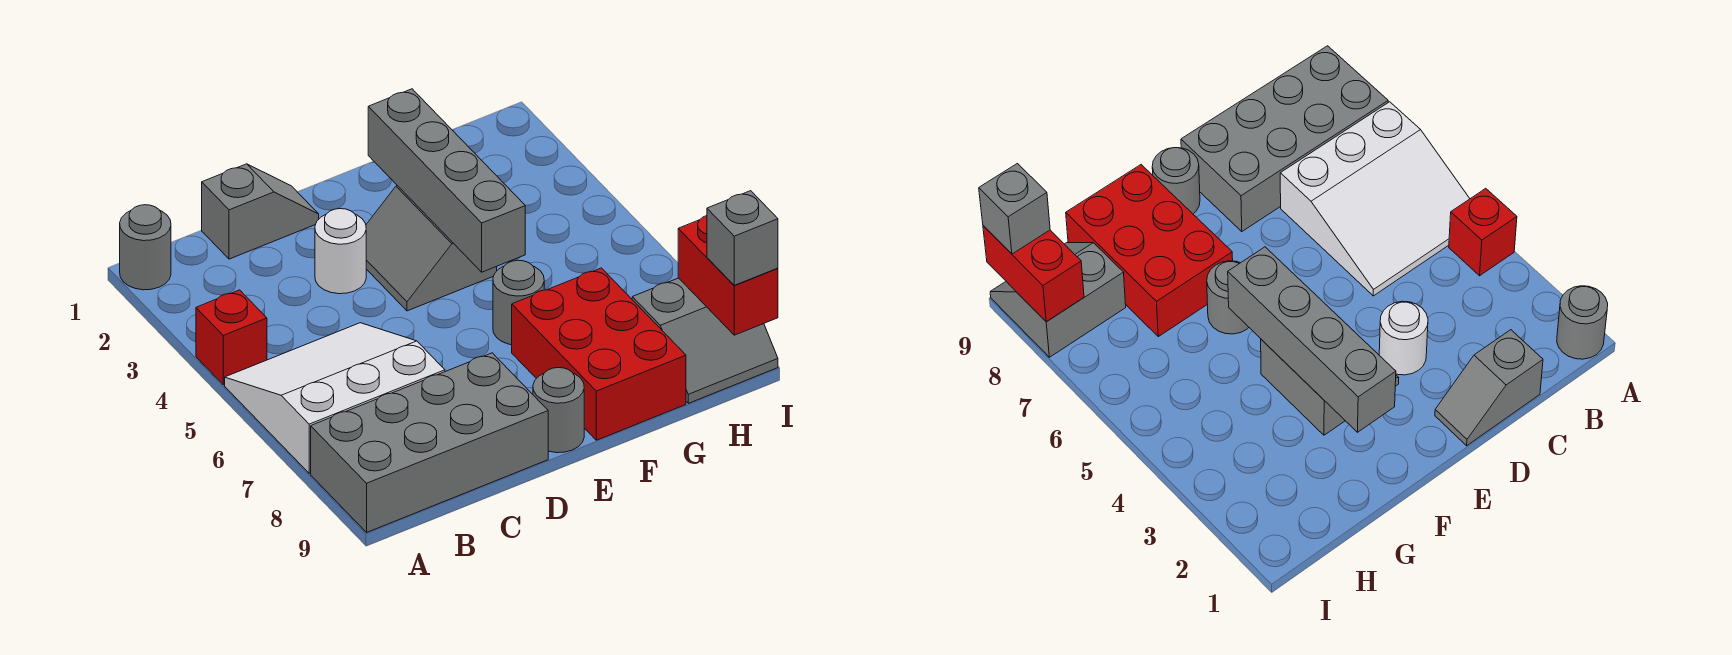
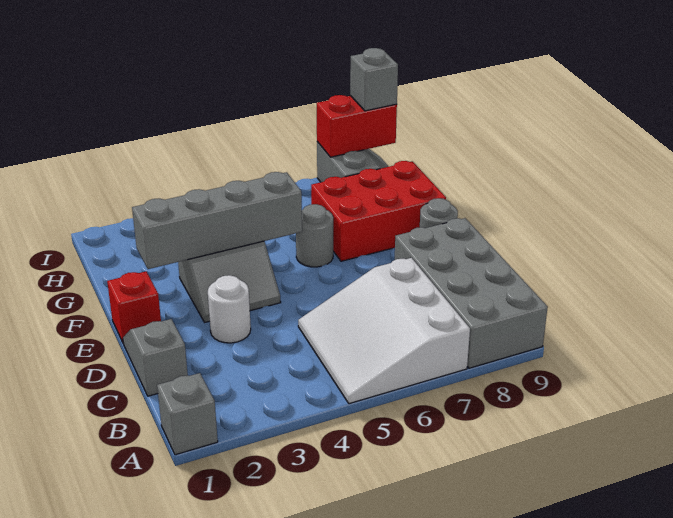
grey 1x1 round brick [120,205,171,290] -> grey 1x1 brick [157,373,218,455]
red 1x1 brick [196,290,267,385] -> red 1x1 brick moved to [107,271,161,344]

